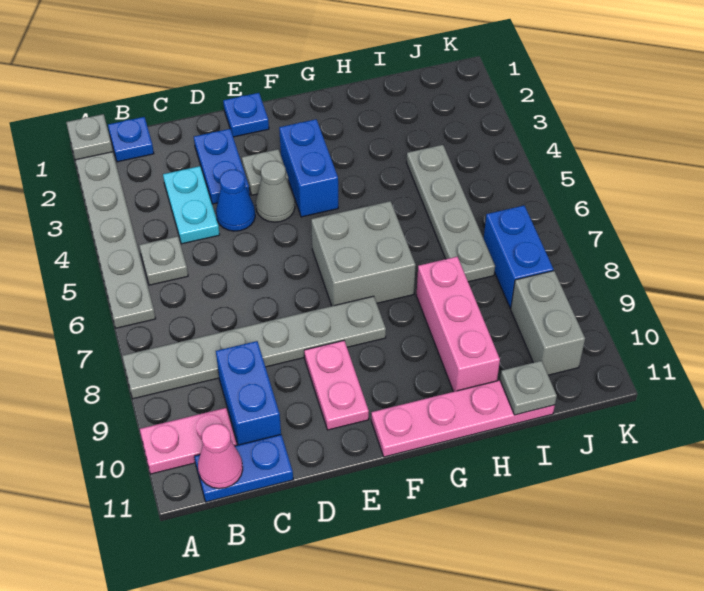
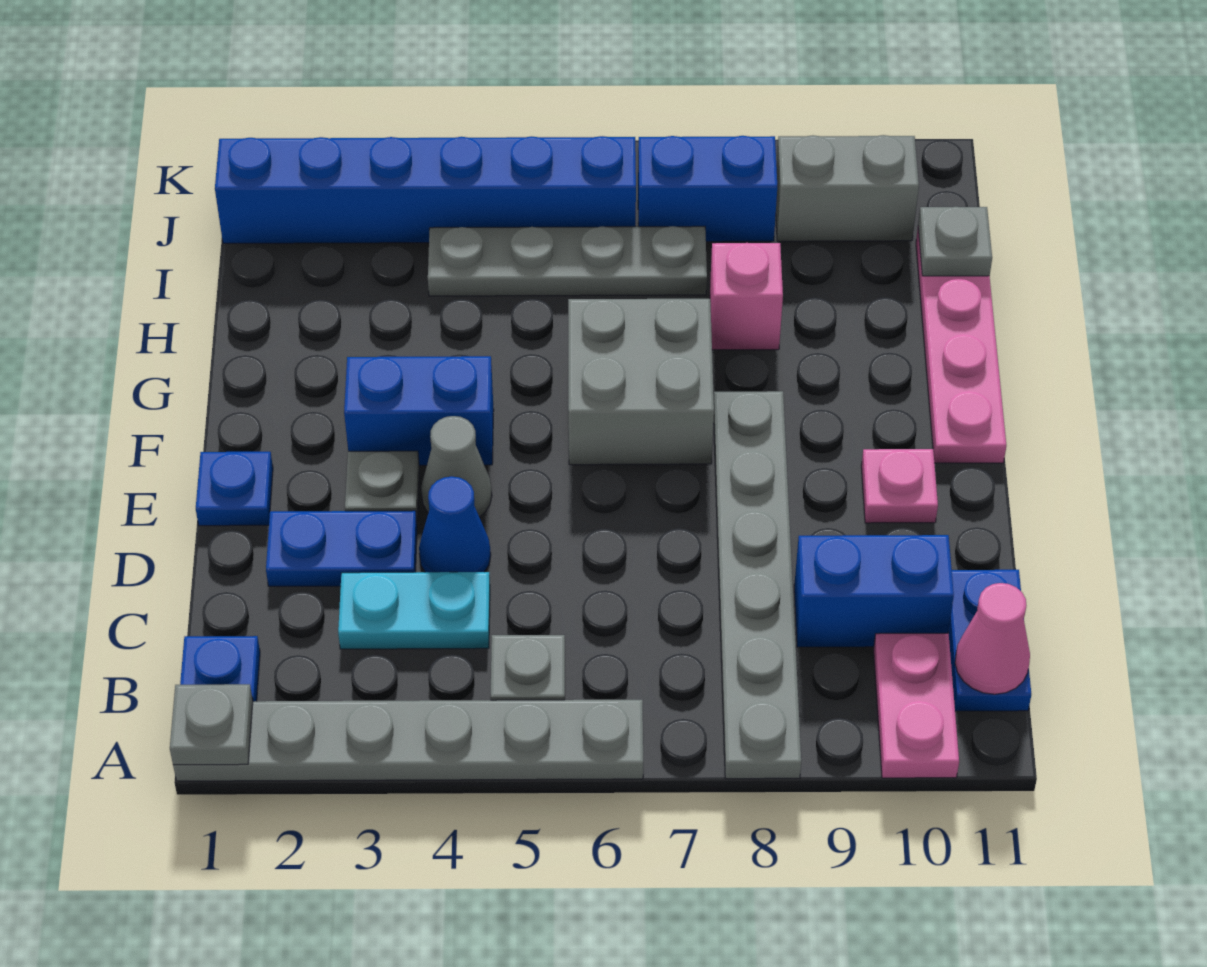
pink 1x2 plate [304,341,369,430] -> pink 1x1 plate [861,449,938,523]
pink 1x3 brick [416,256,500,392] -> pink 1x1 brick [710,243,783,350]
none -> blue 1x6 brick [215,136,636,243]

